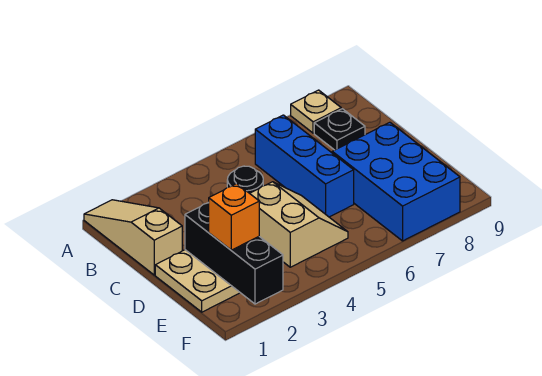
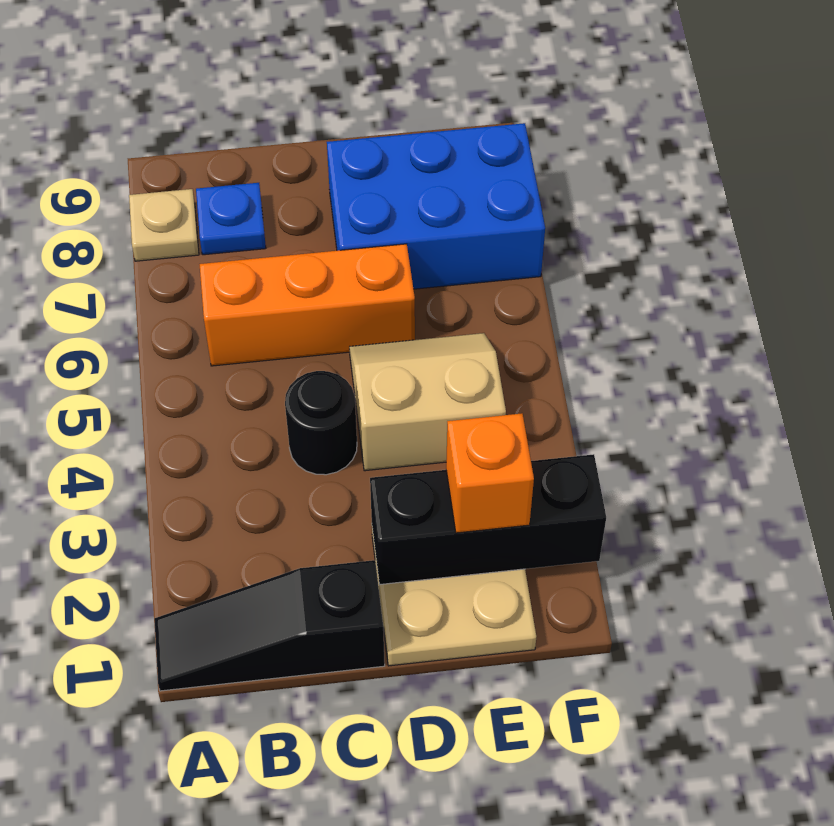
tan 1x3 slope [84,200,182,275] -> black 1x3 slope [154,560,385,691]
blue 1x3 brick [255,115,354,217] -> orange 1x3 brick [200,244,415,366]
black 1x1 plate [314,109,365,150] -> blue 1x1 plate [196,183,266,255]

